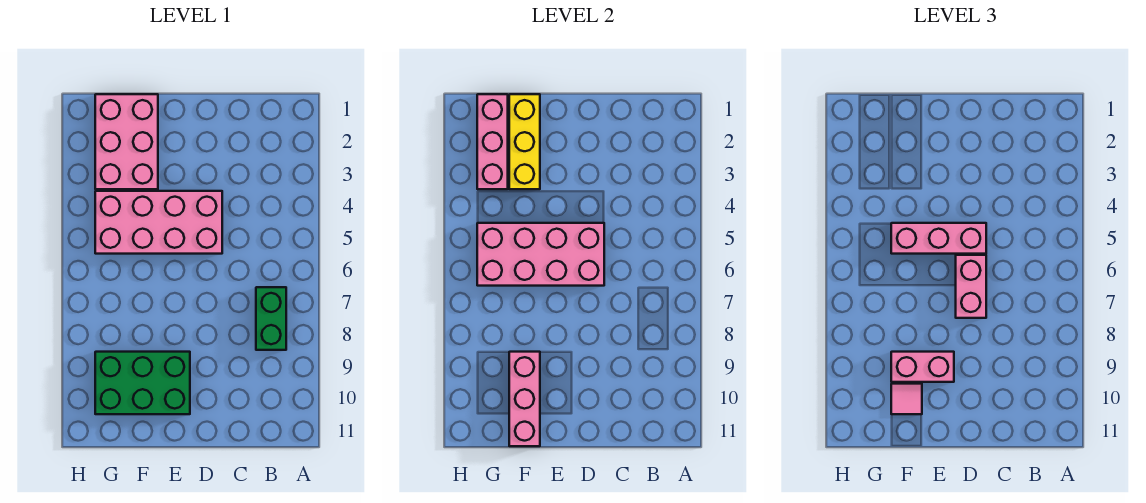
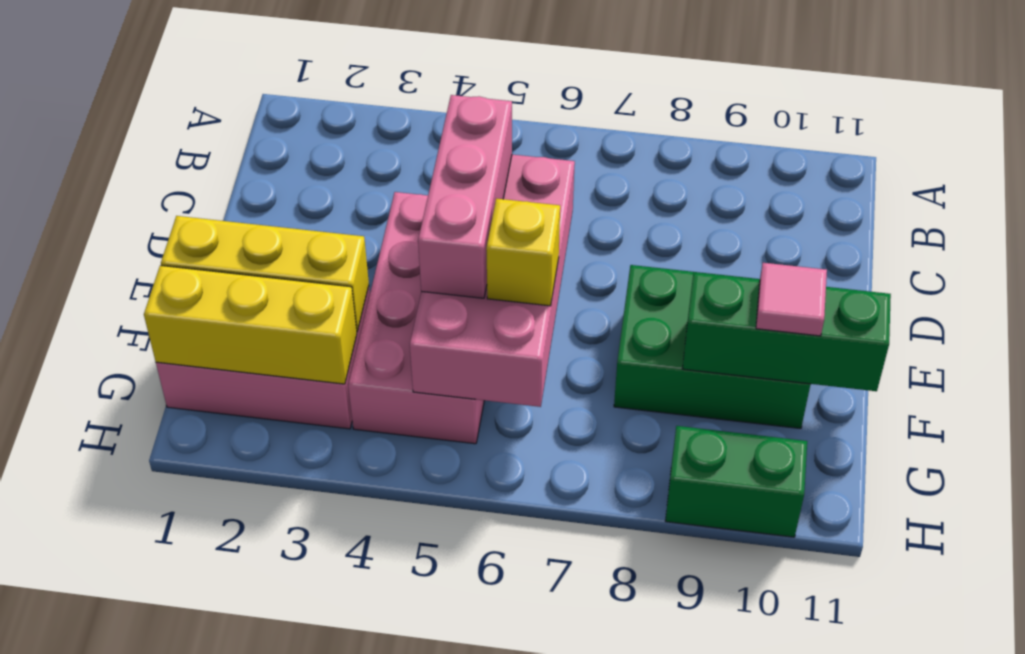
green 1x2 brick [256,287,286,350] -> green 1x2 brick moved to [665,426,807,537]
pink 1x2 brick [956,255,986,318] -> none
green 2x3 brick [95,352,190,414] -> green 2x3 brick turned to [614,265,810,429]
pink 1x2 brick [891,352,954,382] -> none
none -> yellow 1x1 brick [486,198,560,306]
pink 1x3 brick [509,352,540,446] -> green 1x3 brick [682,272,891,391]
pink 1x3 brick [477,94,508,189] -> yellow 1x3 brick [144,265,357,384]

